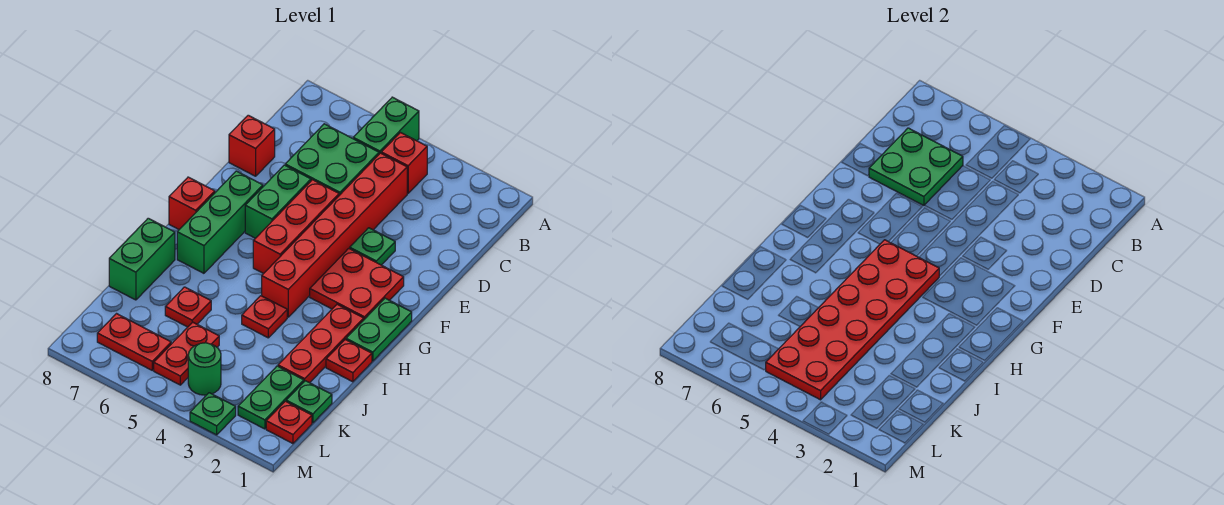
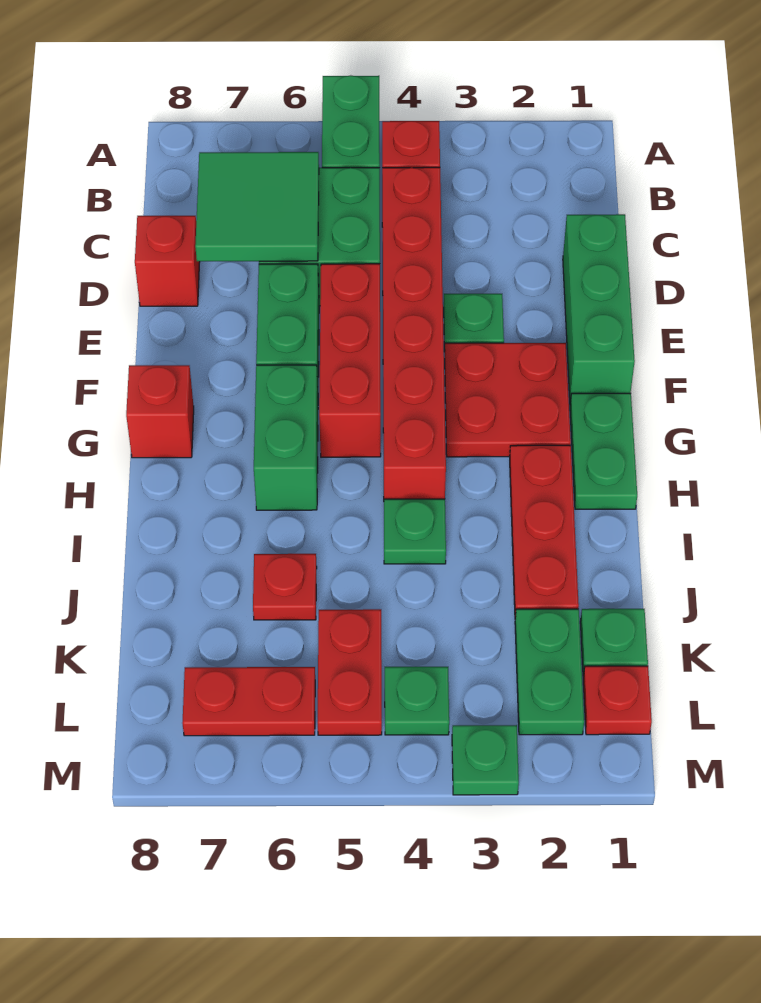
green 2x2 plate [869,128,963,206] -> green 2x2 tile [195,152,319,261]
green 1x3 brick [177,171,263,273] -> green 1x3 brick moved to [563,214,635,402]
red 2x6 plate [766,240,939,400] -> none
red 1x1 plate [326,339,372,382] -> none
red 1x1 plate [242,296,287,338] -> green 1x1 plate [384,499,446,564]
green 1x2 brick [109,218,175,300] -> green 1x2 brick moved to [254,365,318,510]
green 1x1 round brick [188,343,221,395] -> green 1x1 plate [385,667,449,735]

